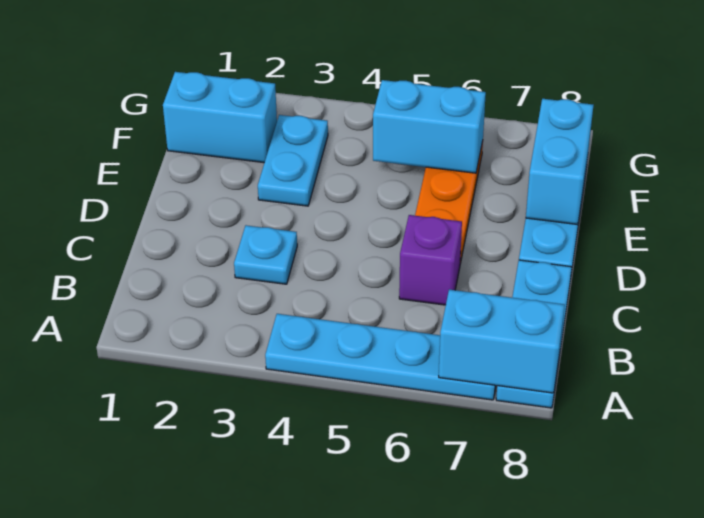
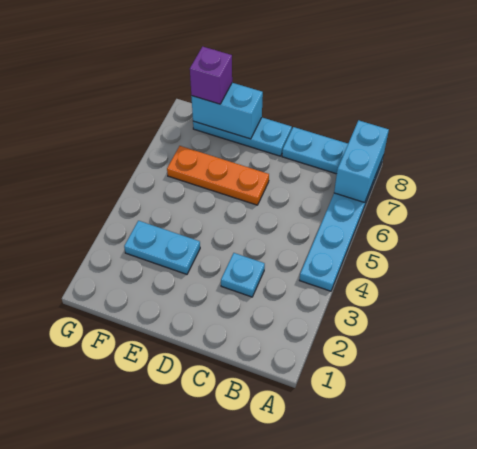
purple 1x1 brick [399,215,462,305] -> purple 1x1 brick moved to [190,47,232,104]
cyan 1x2 brick [163,72,277,163] -> none
cyan 1x2 brick [373,80,486,173] -> none

